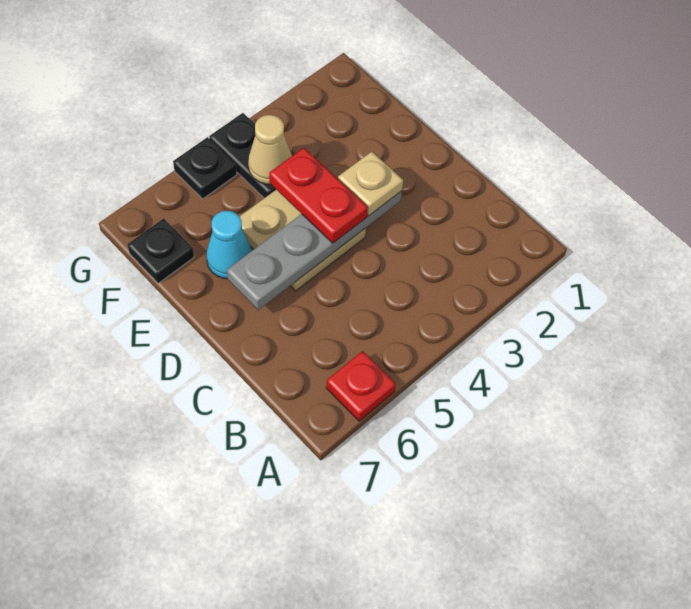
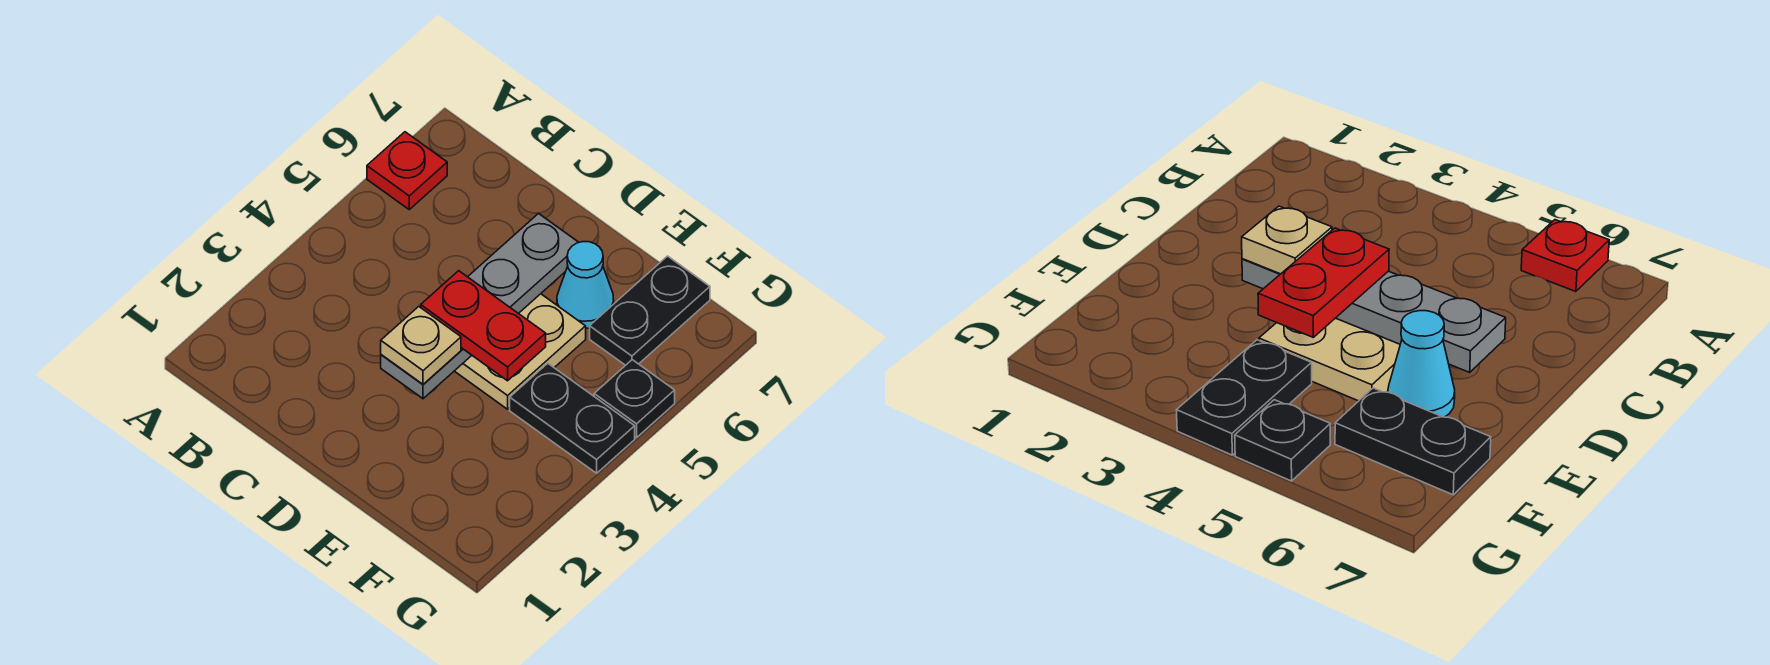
tan 1x1 cone [248,115,292,185] -> none
black 1x1 plate [127,218,194,283] -> black 1x2 plate [590,256,710,365]

